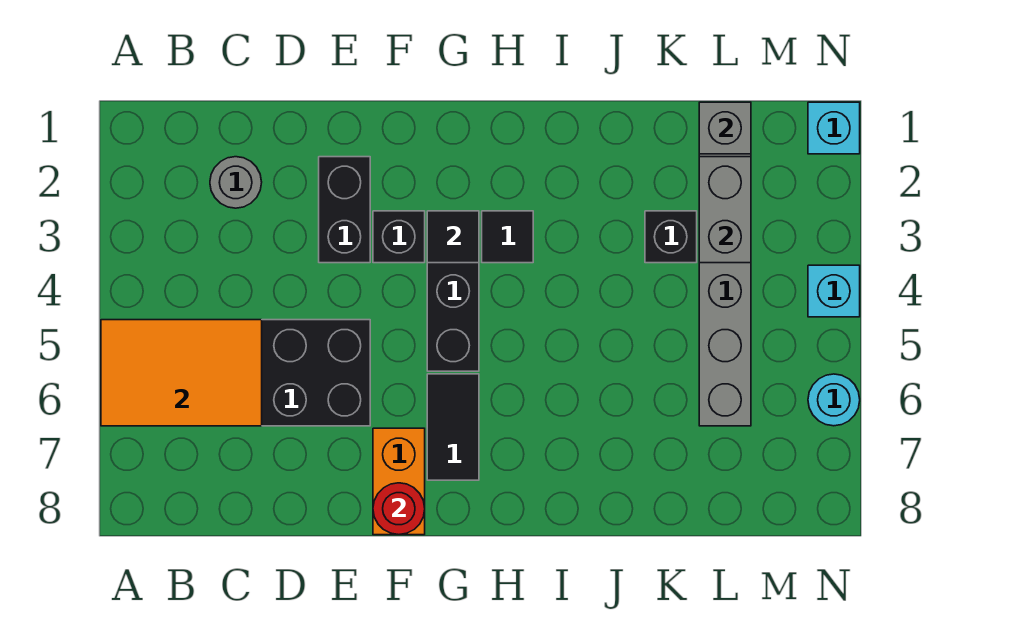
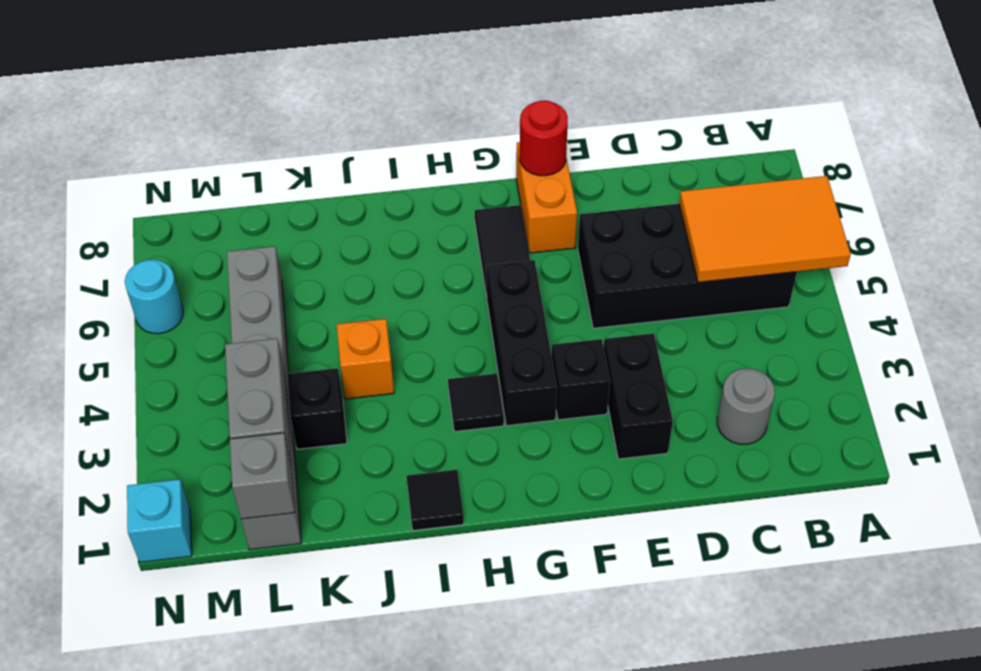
black 1x1 tile [427,211,479,263] -> black 1x1 tile moved to [406,470,464,531]
none -> orange 1x1 brick [337,319,394,399]
cyan 1x1 brick [808,265,860,317] -> none

